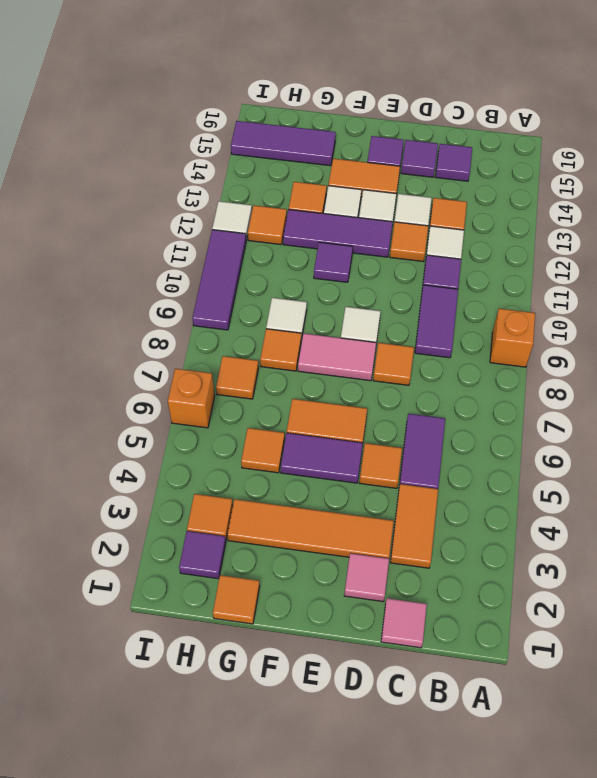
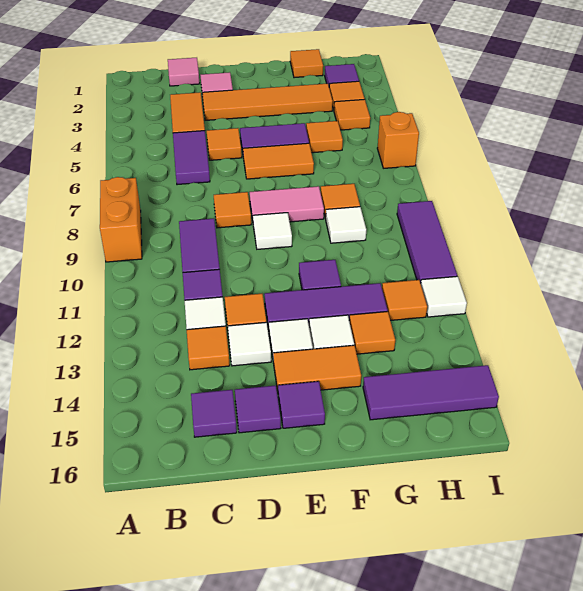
orange 1x1 brick [490,309,535,367] -> orange 1x2 brick [100,177,142,262]
orange 1x1 tile [216,356,259,399] -> orange 1x1 tile moved to [334,99,370,130]

